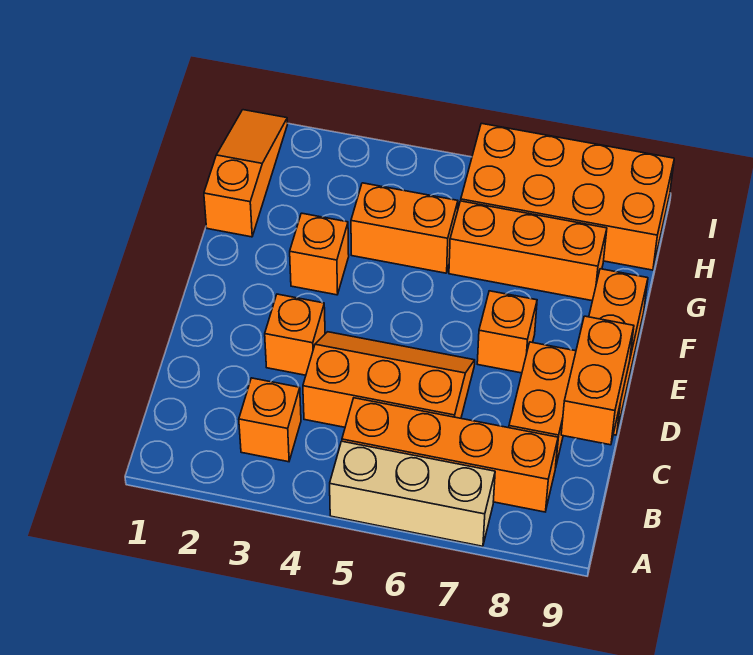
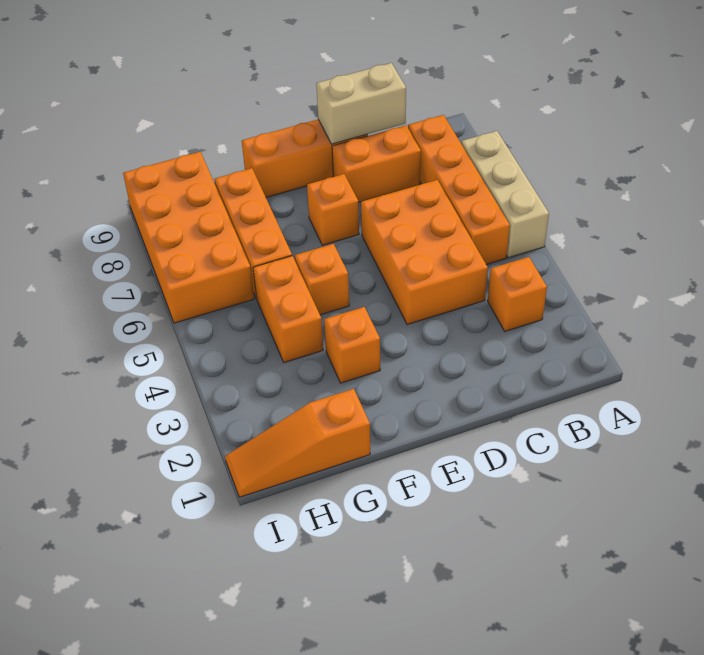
orange 2x3 slope [303,332,475,427] -> orange 2x3 brick [361,180,488,325]
orange 1x2 brick [561,316,634,445] -> tan 1x2 brick [316,63,406,144]
orange 1x1 brick [265,294,325,375] -> orange 1x1 brick moved to [295,244,349,315]

